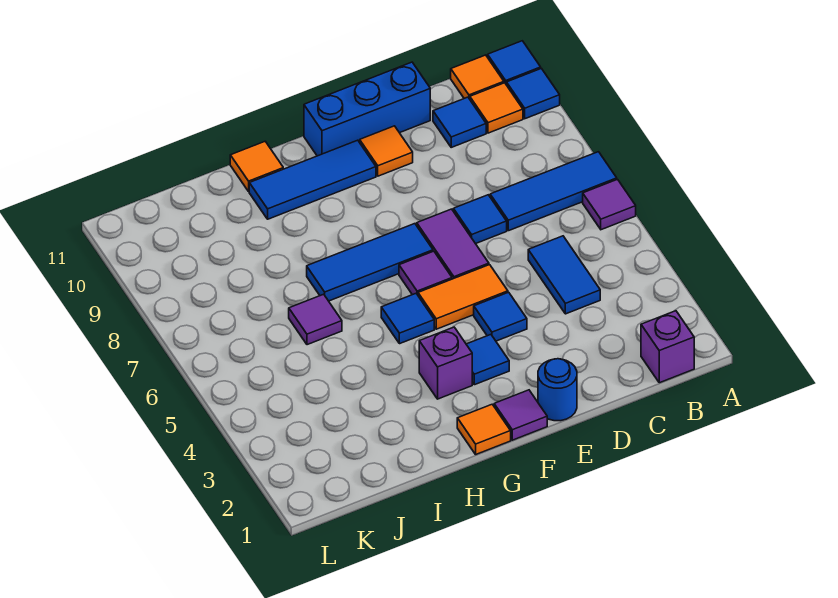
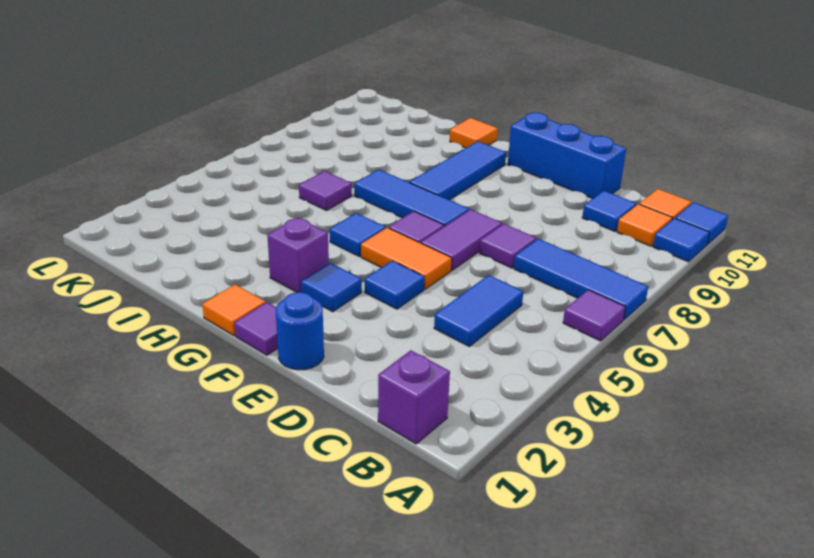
blue 1x1 tile [453,195,507,244] -> purple 1x1 tile [479,224,536,268]
orange 1x1 tile [360,126,413,176] -> none
blue 1x3 tile [249,140,376,219] -> blue 1x3 tile turned to [409,141,506,200]

